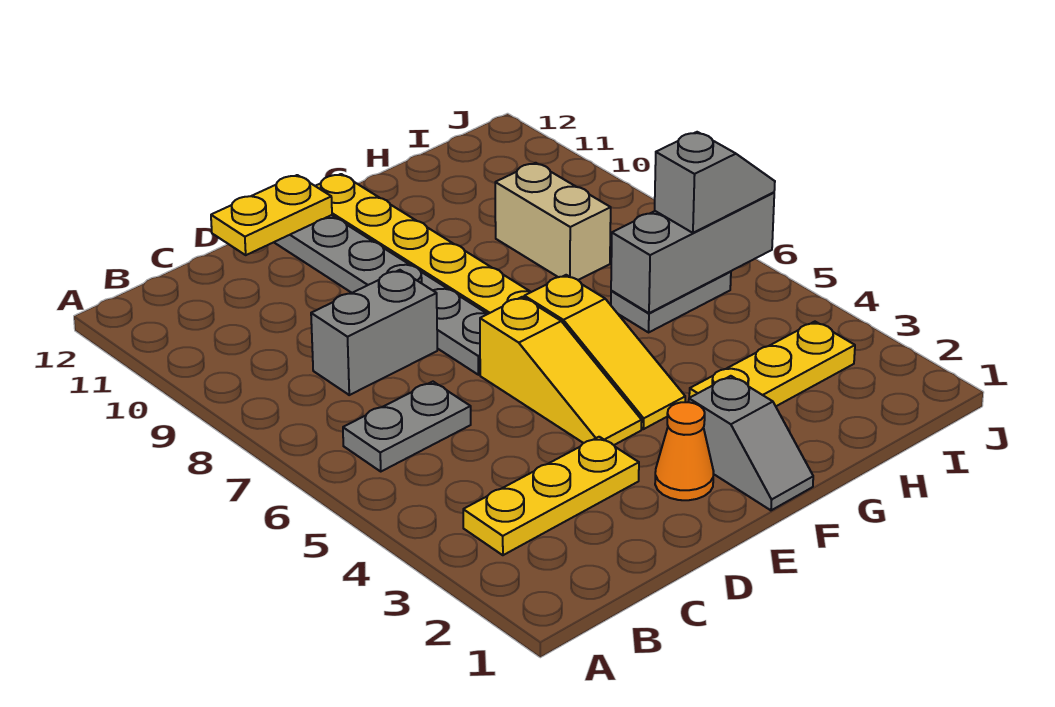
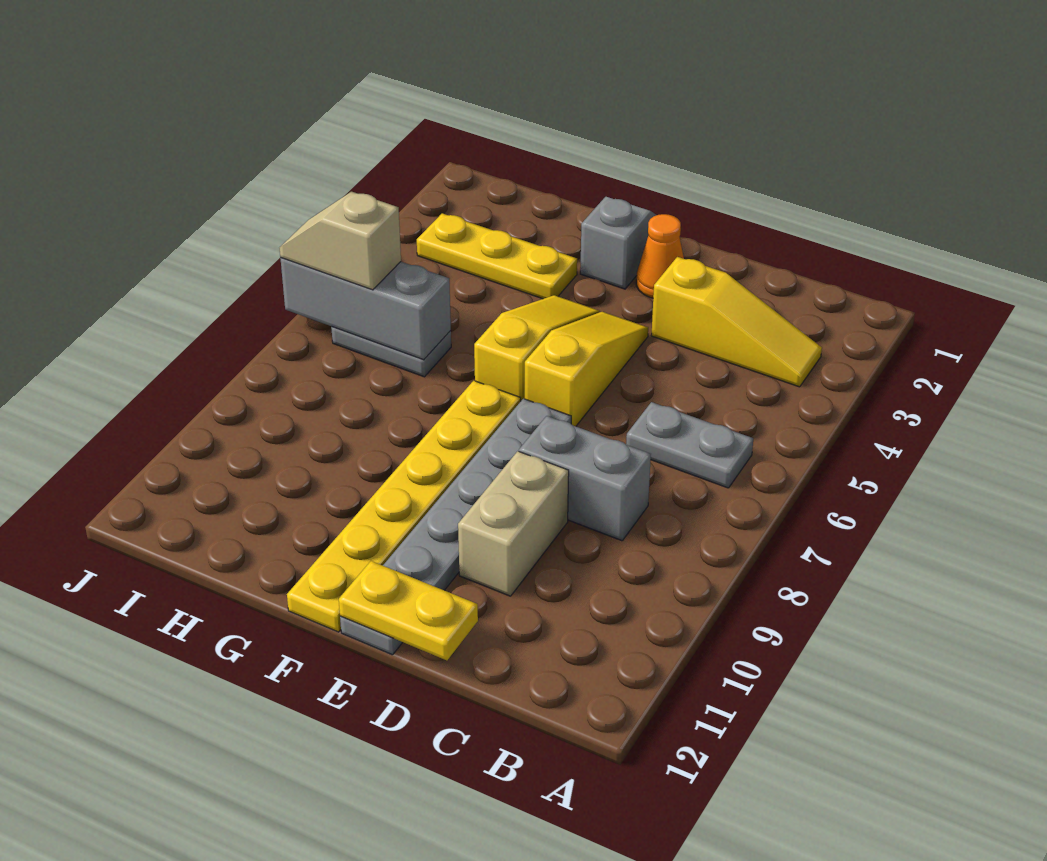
yellow 1x3 plate [463,437,639,555] -> yellow 1x3 slope [651,257,822,387]
tan 1x2 brick [495,163,611,280] -> tan 1x2 brick moved to [458,451,569,596]
grey 1x2 slope [655,132,775,233] -> tan 1x2 slope [279,192,401,290]

